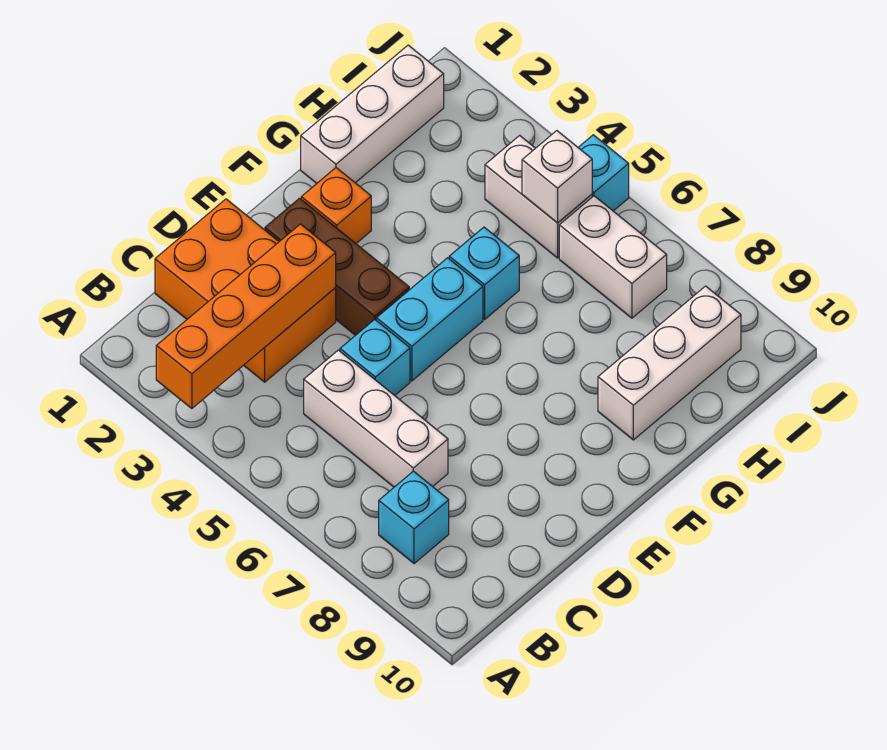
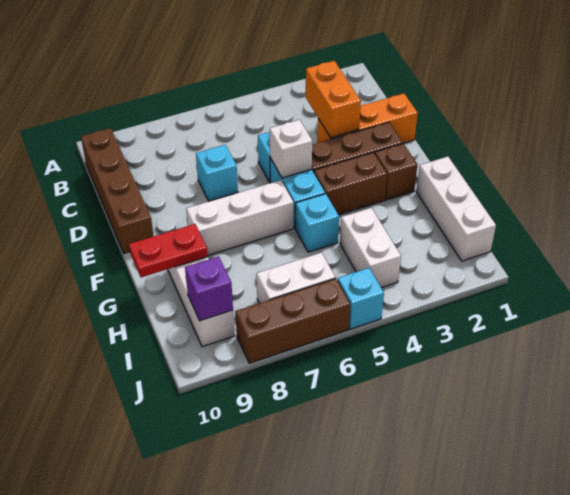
orange 1x4 brick [156,224,336,409] -> orange 1x2 brick [306,61,361,138]
cyan 1x1 brick [379,471,449,564] -> cyan 1x1 brick moved to [196,145,238,201]
none -> brown 1x4 brick [81,128,153,253]
orange 2x3 brick [155,199,336,382] -> orange 1x3 brick [317,93,418,143]
white 1x3 brick [304,350,448,487] -> white 1x3 brick moved to [186,180,294,255]
orange 1x1 brick [301,168,371,243] -> brown 1x1 brick [375,144,417,200]
none -> brown 1x2 brick [314,152,387,215]
none -> red 1x2 plate [129,224,208,277]
white 1x2 brick [485,135,592,258] -> white 1x2 brick turned to [340,208,401,288]
white 1x1 brick [522,131,592,223] -> white 1x1 brick moved to [270,120,312,178]
none -> purple 1x1 brick [185,257,233,321]
none -> brown 1x3 brick [235,278,350,363]

